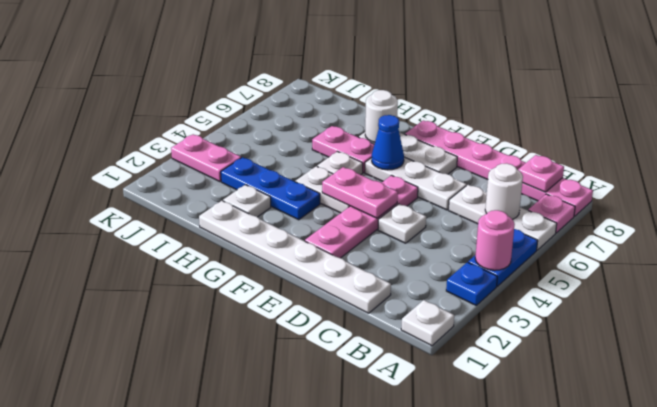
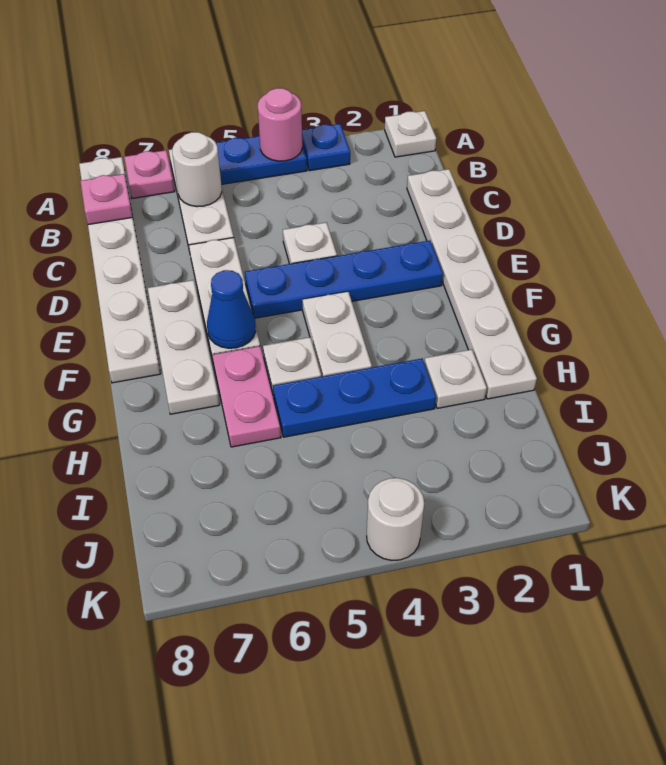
pink 1x6 plate [405,120,593,216] -> white 1x6 plate [79,157,160,383]
pink 1x4 plate [305,175,418,258] -> blue 1x4 plate [245,241,443,318]
pink 1x2 plate [322,167,398,218] -> none
blue 1x3 plate [221,157,320,220] -> blue 1x3 plate turned to [273,359,436,437]
white 1x1 round brick [365,90,398,142] -> white 1x1 round brick moved to [367,478,424,560]
pink 1x2 plate [171,134,241,182] -> none

